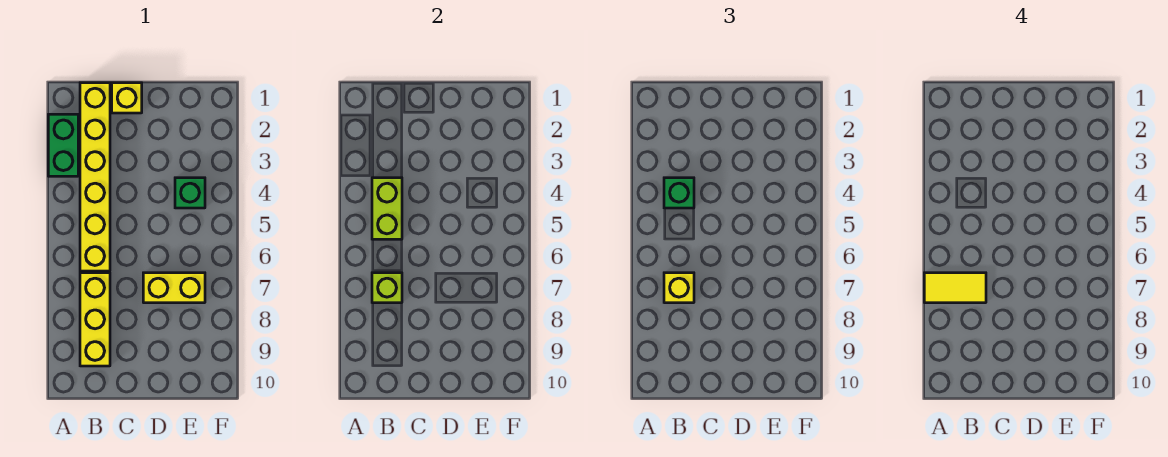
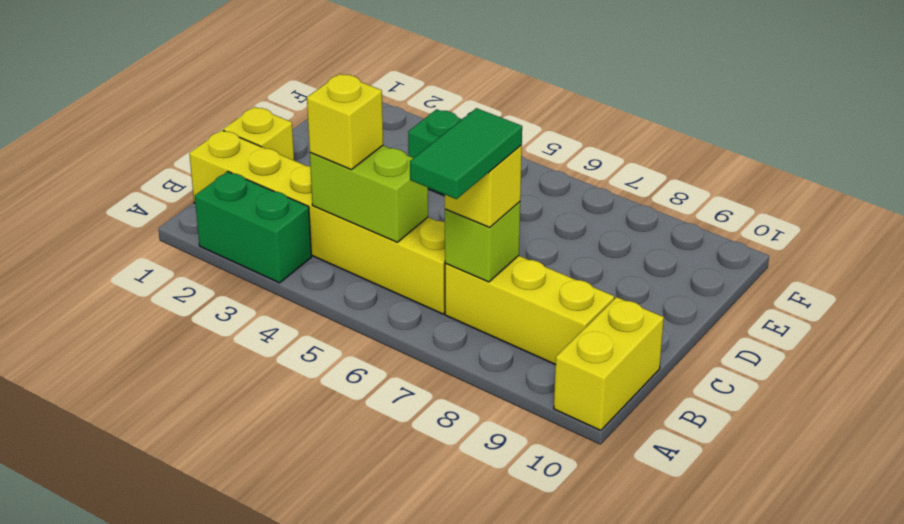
yellow 1x2 tile [924,273,986,303] -> green 1x2 tile [410,108,522,199]
green 1x1 brick [664,178,694,208] -> yellow 1x1 brick [307,74,383,169]
yellow 1x2 brick [143,273,205,303] -> yellow 1x2 brick moved to [554,297,664,431]

